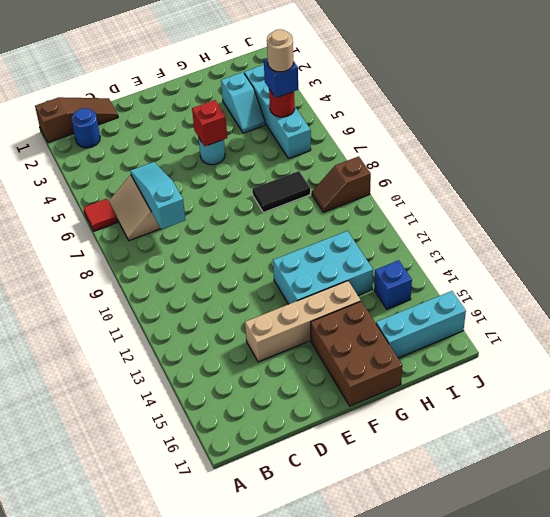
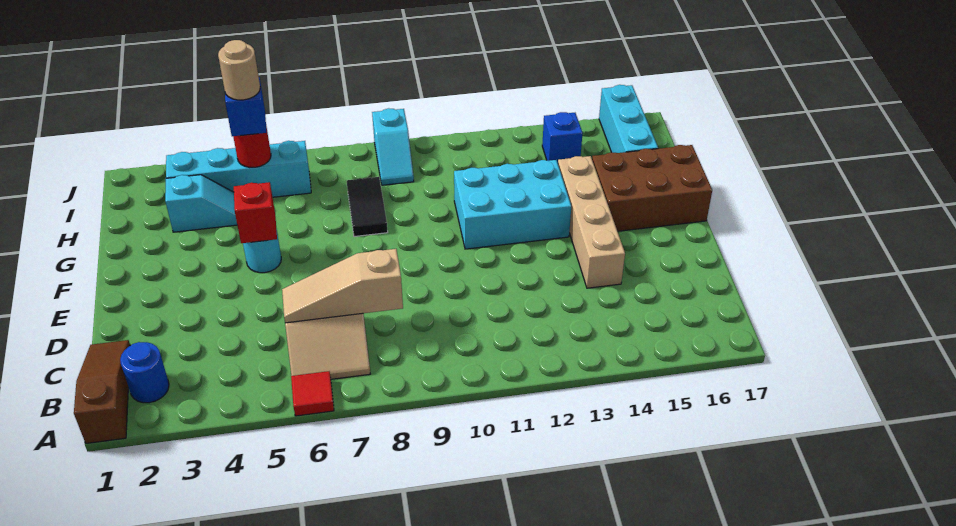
cyan 1x3 slope [130,162,186,229] -> tan 1x3 slope [282,249,403,323]
cyan 2x3 brick [273,231,373,304] -> cyan 2x3 brick turned to [454,160,571,249]
brown 1x2 slope [312,156,371,212] -> cyan 1x2 slope [372,108,414,185]

